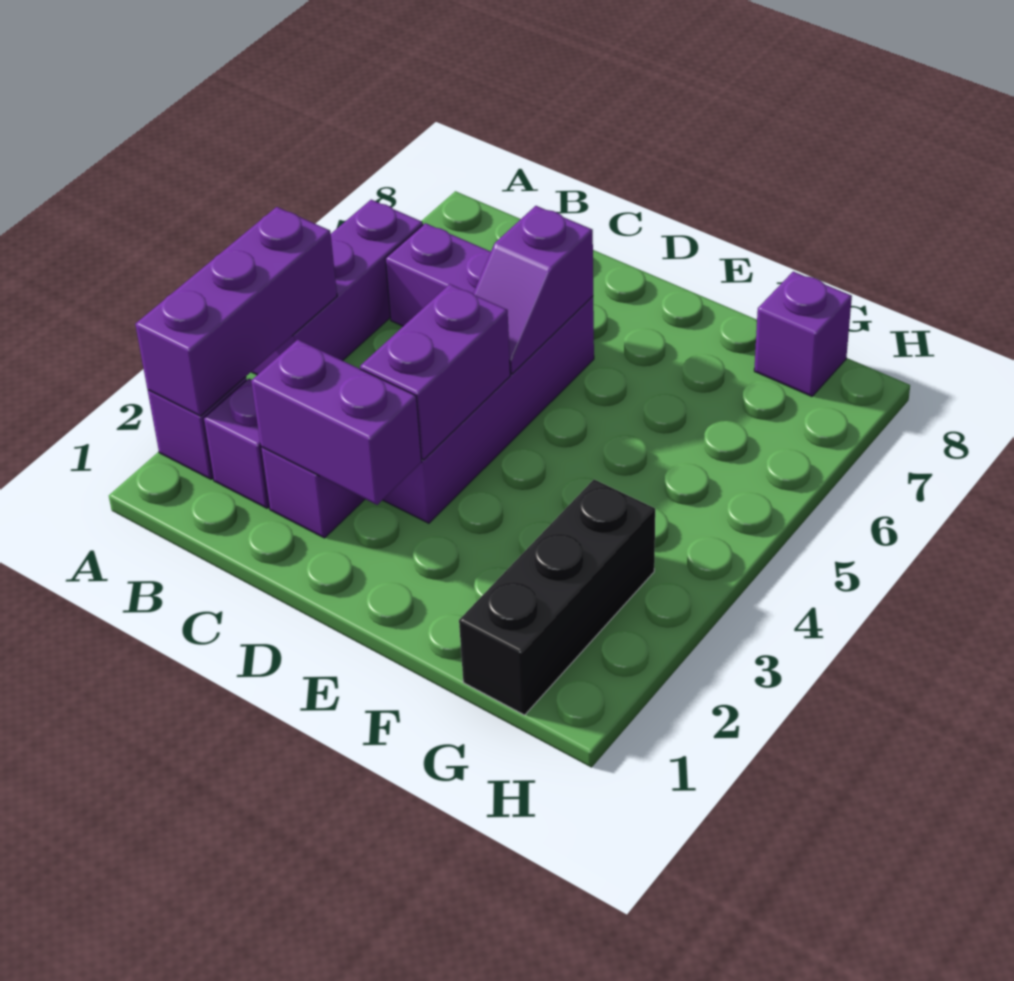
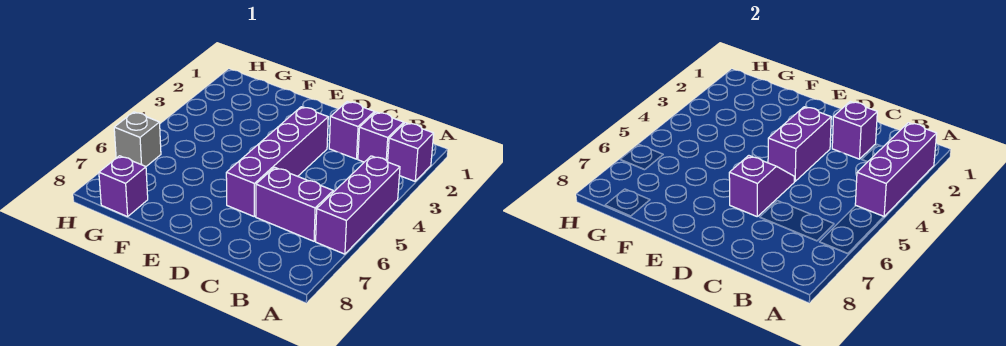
purple 1x2 brick [251,340,422,505] -> purple 1x1 brick [832,102,877,159]
black 1x3 brick [459,479,655,715] -> none
none -> grey 1x1 brick [114,112,161,166]

